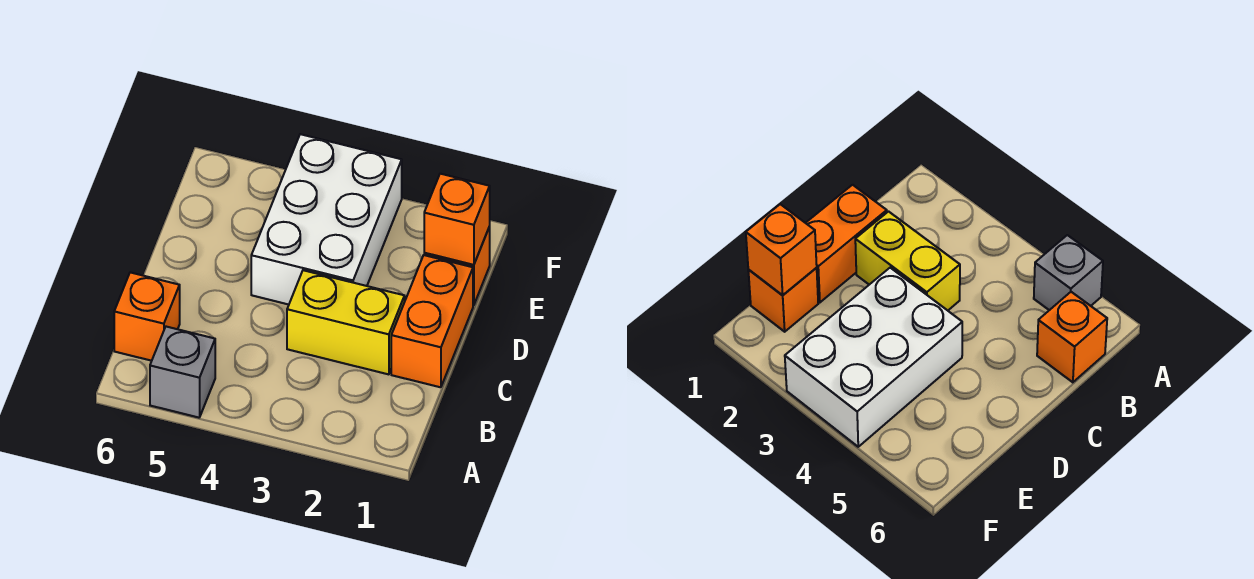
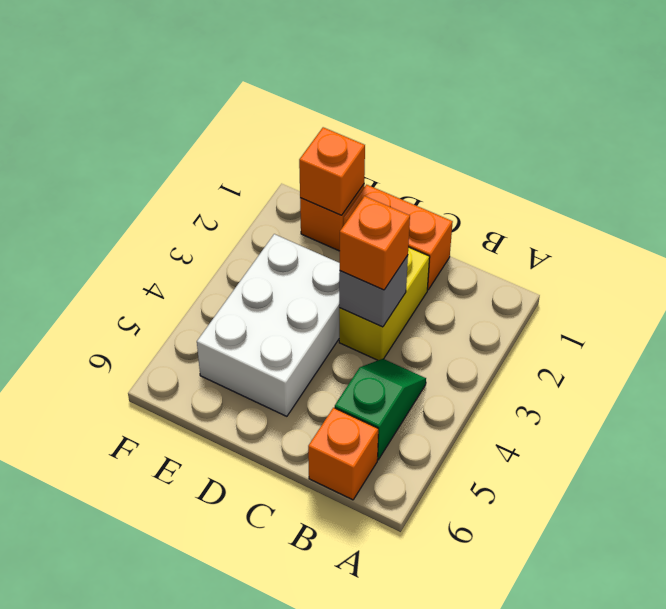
grey 1x1 brick [150,327,215,418] -> grey 1x1 brick moved to [339,255,408,327]
none -> green 1x2 slope [335,359,426,460]
none -> orange 1x1 brick [340,196,410,290]
white 2x3 brick [251,134,402,305] -> white 2x3 brick turned to [197,234,340,416]

